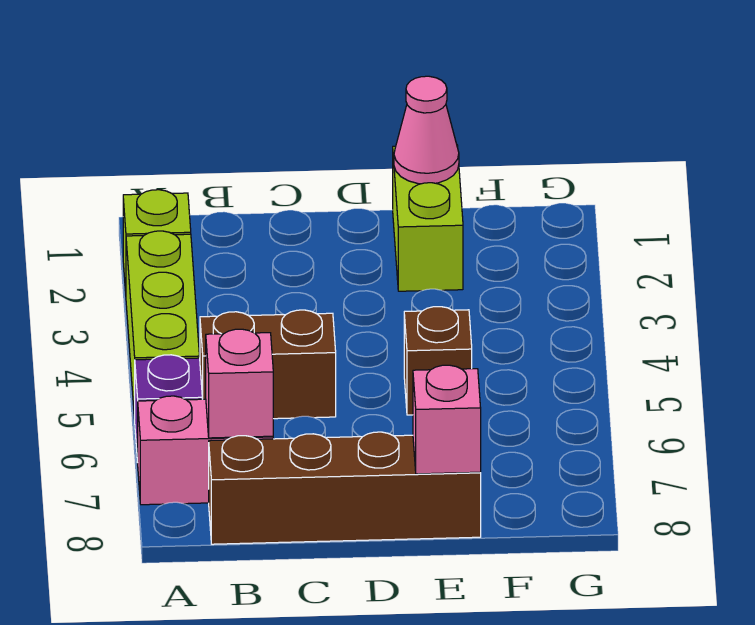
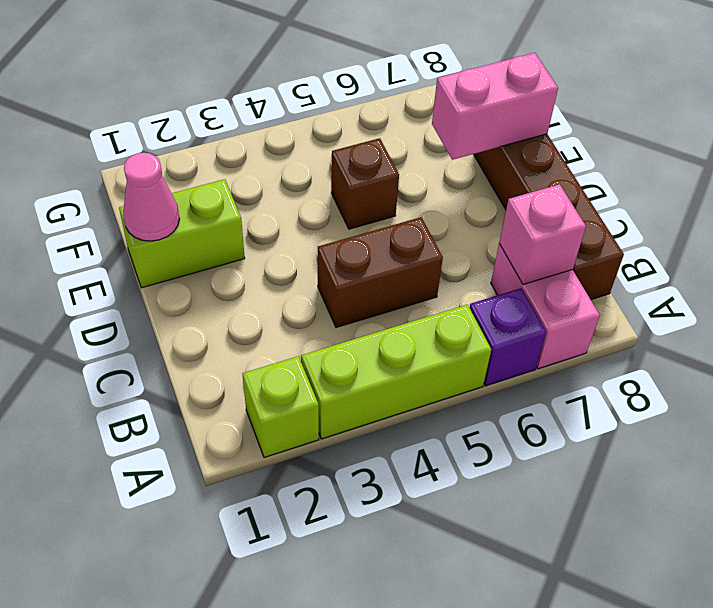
brown 1x2 brick [200,310,336,419] -> brown 1x2 brick turned to [318,217,443,328]
pink 1x1 brick [413,365,481,474] -> pink 1x2 brick [432,53,558,160]

